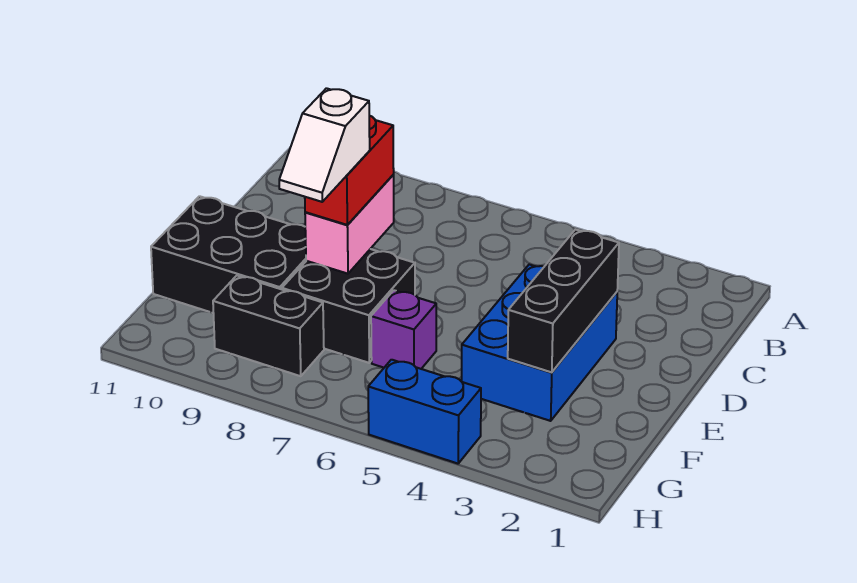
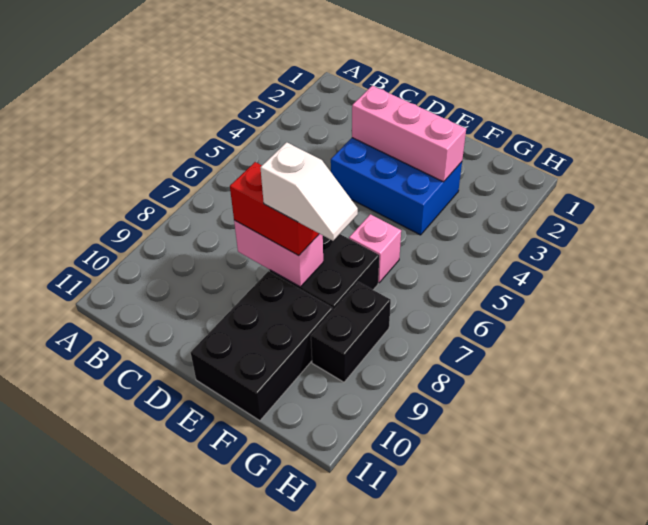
black 1x3 brick [508,230,619,372] -> pink 1x3 brick [352,86,466,182]
purple 1x1 brick [371,290,436,369] -> pink 1x1 brick [349,214,401,283]
blue 1x2 brick [368,360,481,464] -> none

